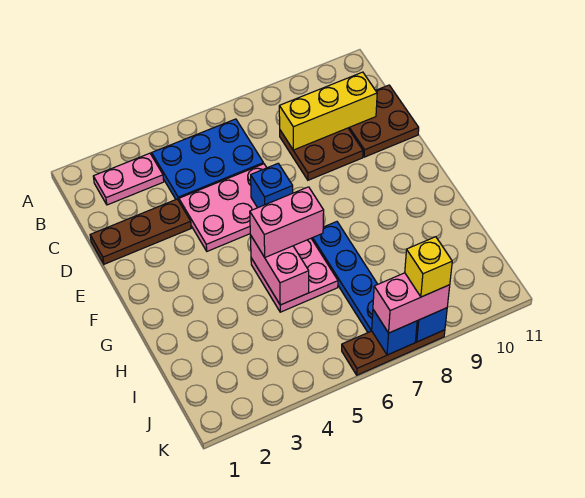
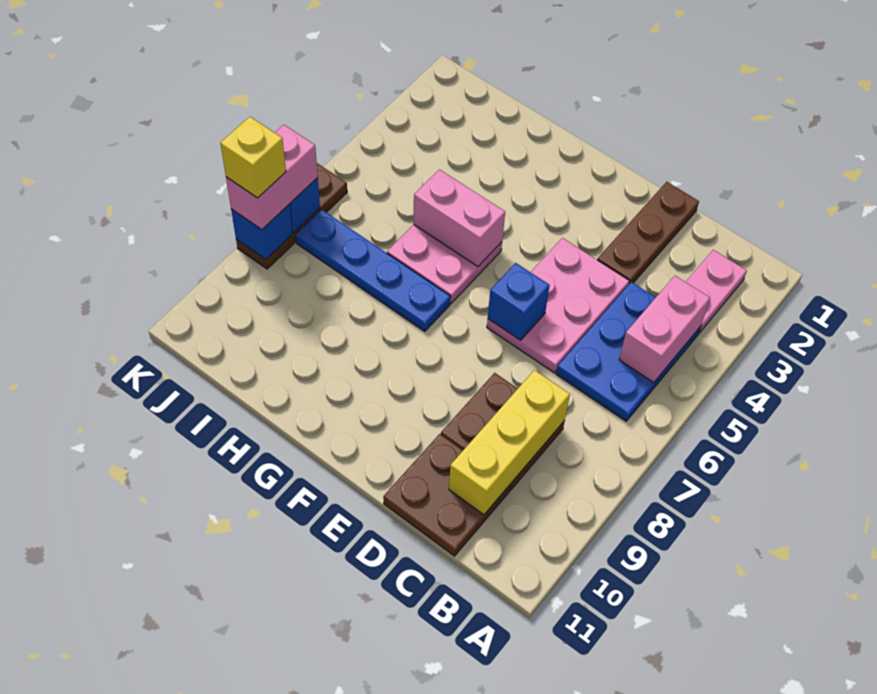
pink 1x2 brick [250,187,324,257] -> pink 1x2 brick moved to [619,276,710,383]

